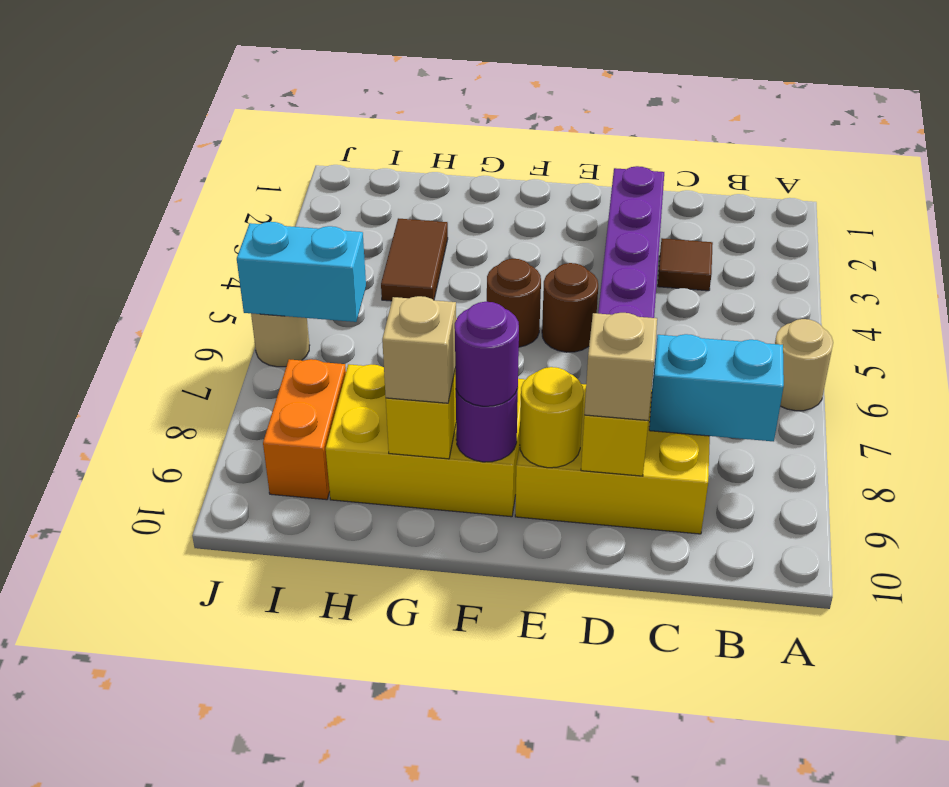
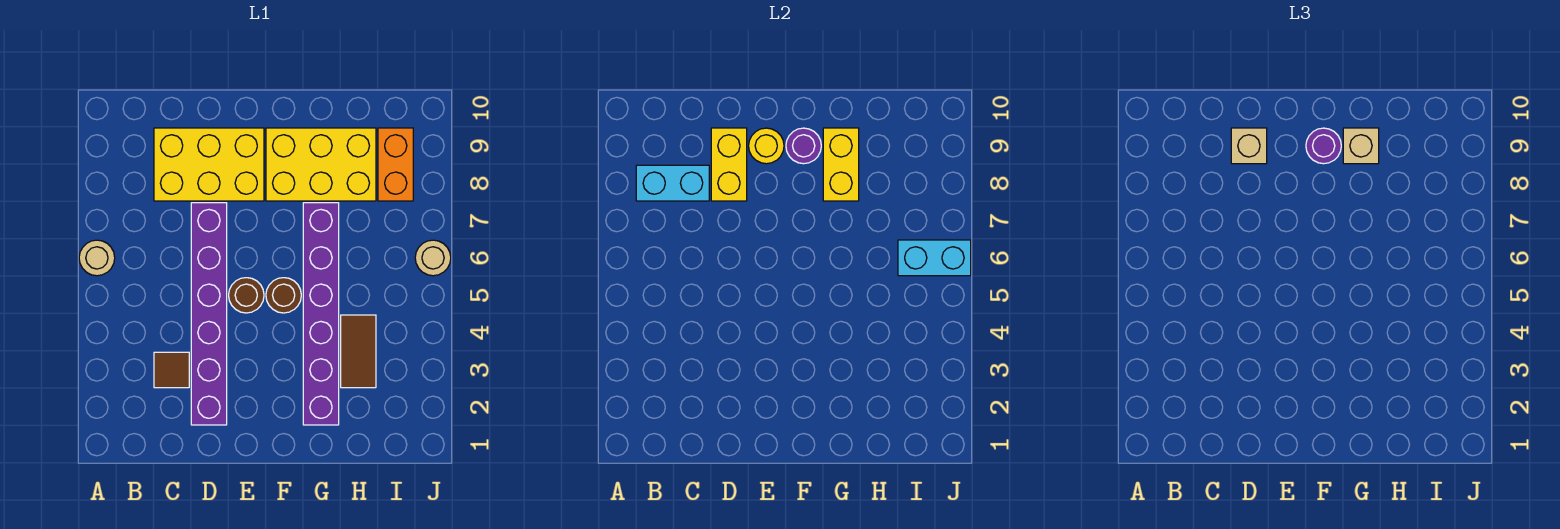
none -> purple 1x6 brick [303,203,339,425]

